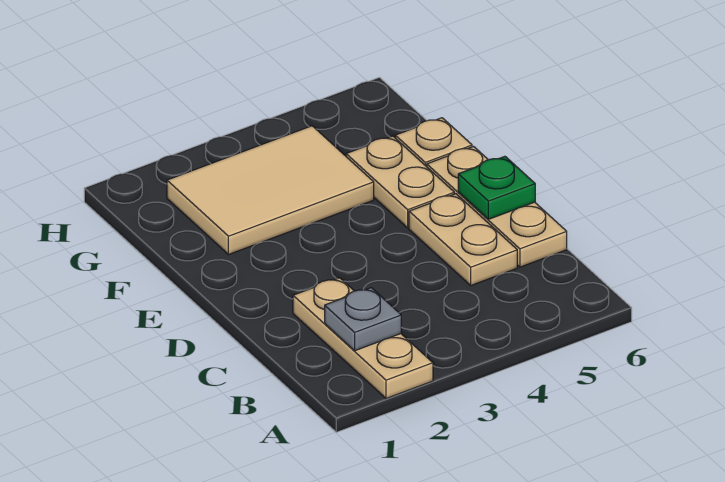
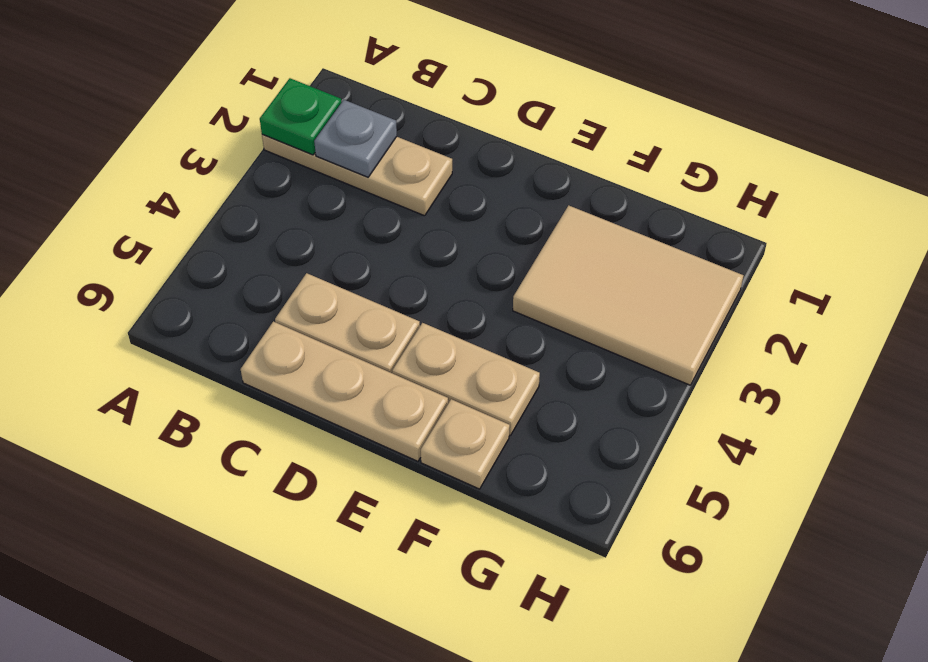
green 1x1 plate [458,156,535,219] -> green 1x1 plate moved to [260,78,341,155]
tan 2x3 tile [167,126,374,255] -> tan 2x3 tile turned to [513,205,744,385]

